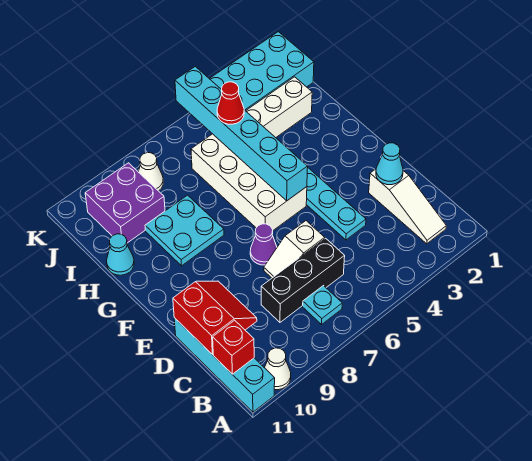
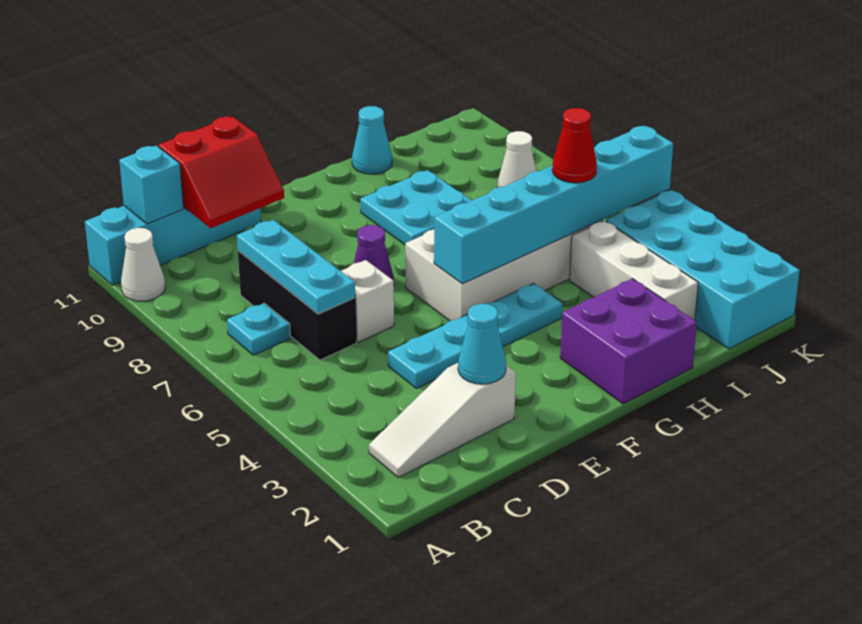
red 1x1 brick [213,320,254,374] -> cyan 1x1 brick [119,145,184,224]
none -> cyan 1x3 plate [237,220,355,314]
purple 2x2 brick [85,163,165,243] -> purple 2x2 brick moved to [560,279,697,404]

